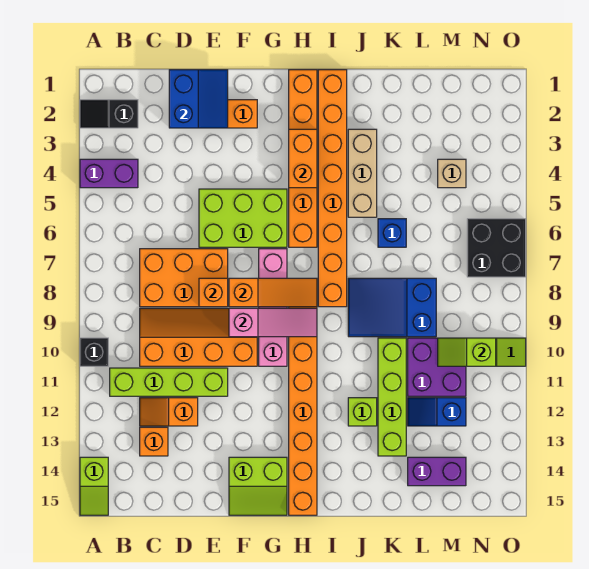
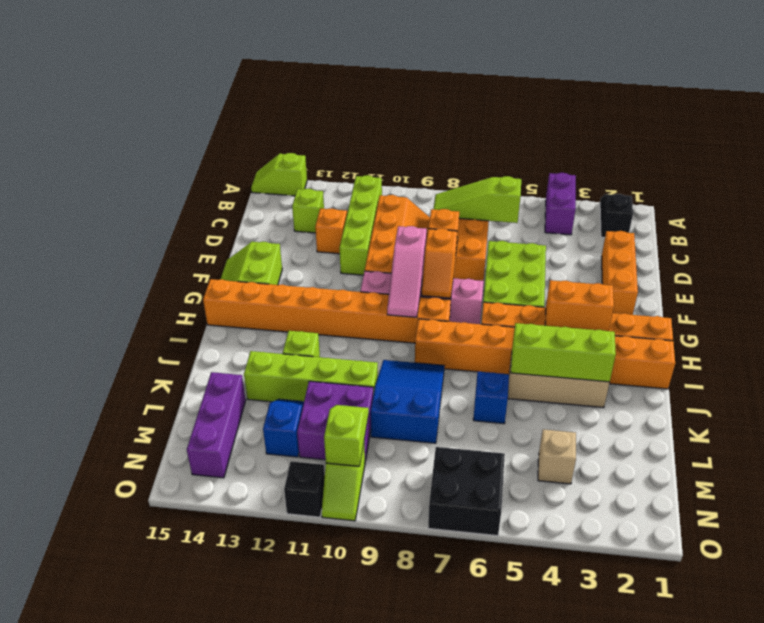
black 1x1 brick [80,338,108,366] -> black 1x1 brick moved to [284,461,325,517]
none -> lime 1x3 slope [434,176,521,223]
orange 1x1 brick [140,427,168,456] -> lime 1x1 brick [292,189,324,233]
blue 2x2 slope [169,70,228,128] -> none
orange 1x3 slope [229,278,317,307] -> orange 1x2 slope [422,228,457,298]
none -> lime 1x3 brick [511,323,616,382]
purple 1x2 brick [408,457,466,486] -> purple 1x3 brick [187,372,246,478]

